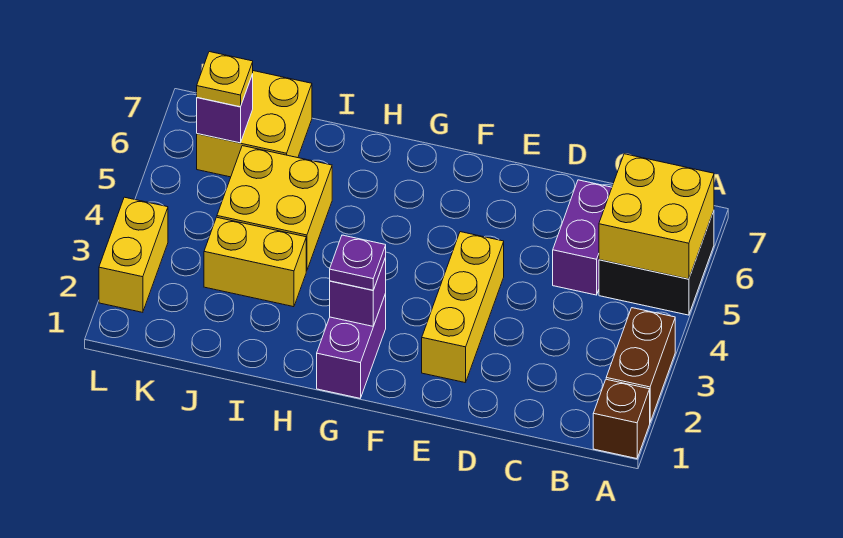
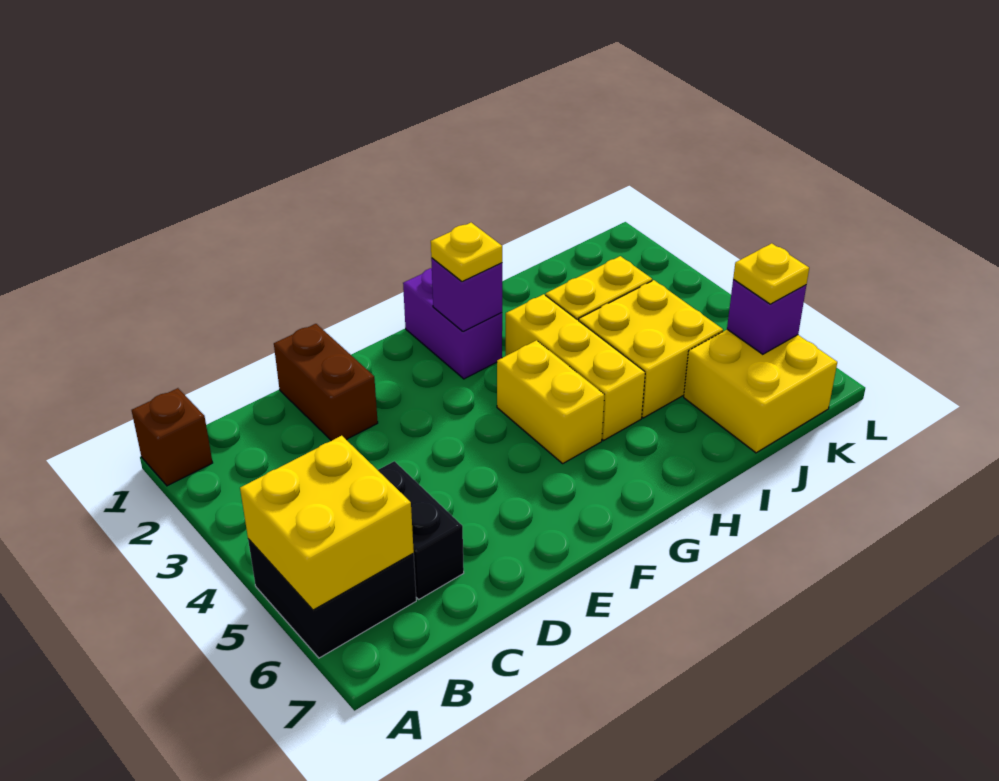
brown 1x2 brick [606,308,675,422] -> brown 1x2 brick moved to [274,324,378,441]
purple 1x2 brick [553,180,612,295] -> black 1x2 brick [378,461,464,599]
yellow 1x3 brick [422,232,504,383] -> yellow 1x3 brick moved to [506,294,645,440]
purple 1x1 plate [330,235,386,290] -> yellow 1x1 plate [431,223,502,282]
yellow 1x2 brick [99,197,168,312] -> yellow 1x2 brick moved to [497,340,604,463]

